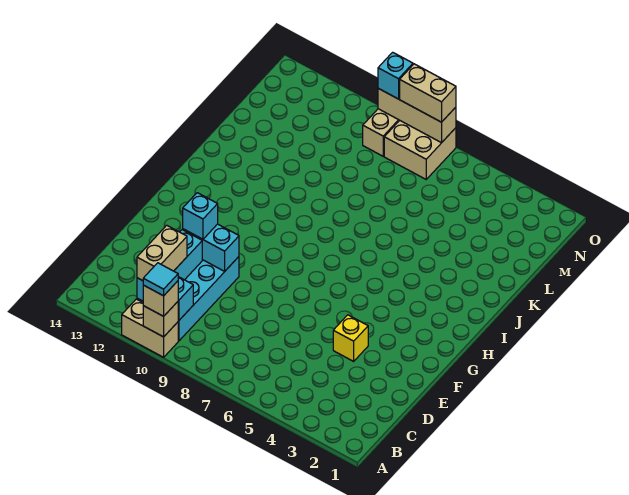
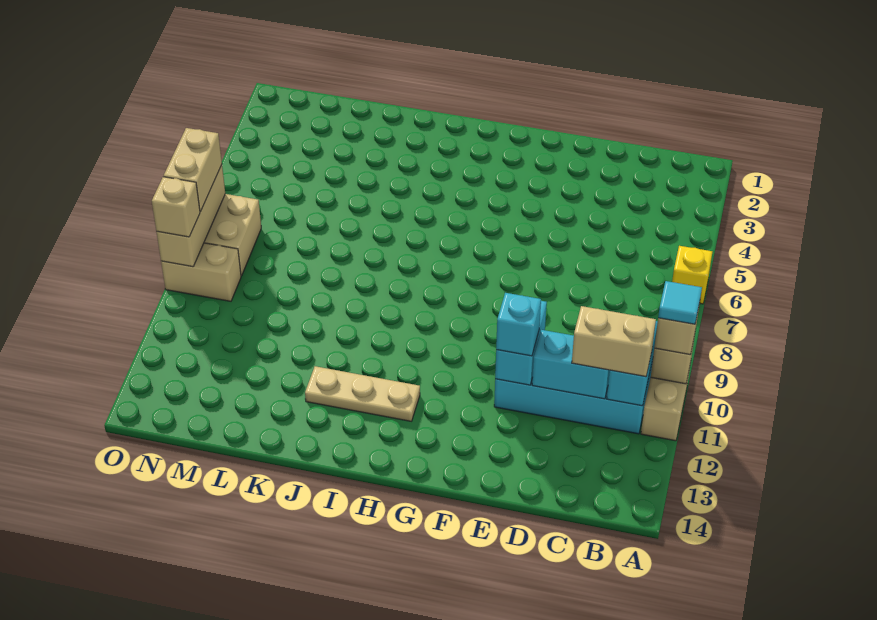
yellow 1x1 brick [333,315,368,361] -> yellow 1x1 brick moved to [672,246,712,304]
none -> tan 1x3 plate [305,366,420,421]
cyan 1x1 brick [378,52,413,99] -> tan 1x1 brick [152,177,200,237]

